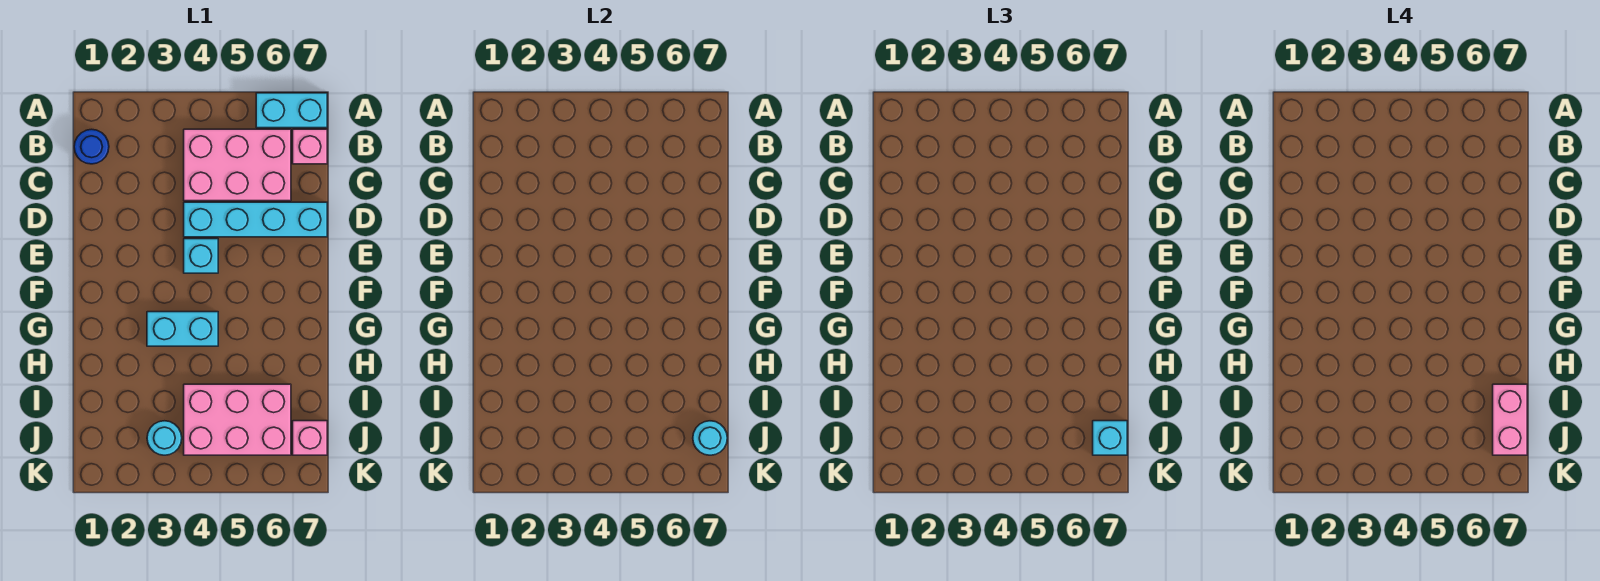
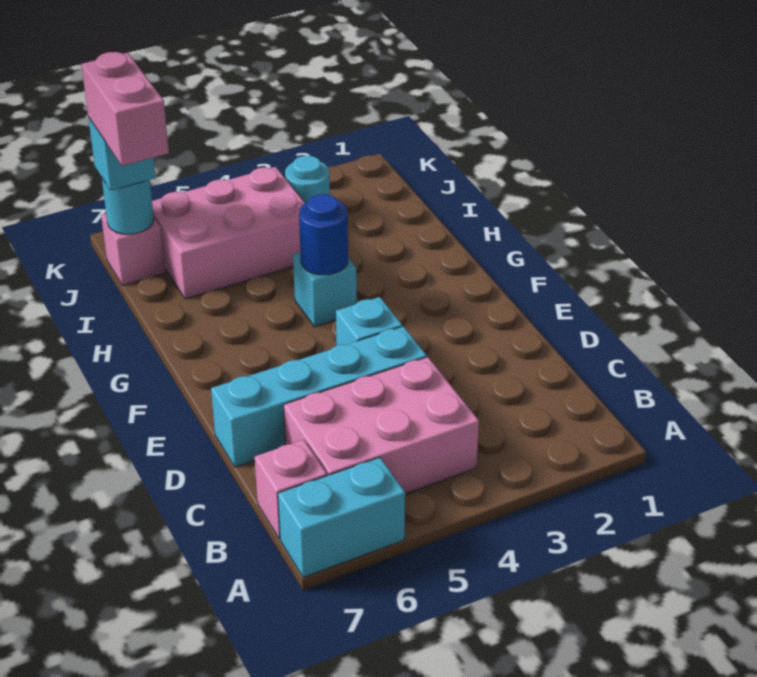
blue 1x1 round brick [74,129,109,164] -> blue 1x1 round brick moved to [299,194,348,275]
cyan 1x2 brick [147,312,218,346] -> cyan 1x1 brick [293,252,357,327]

